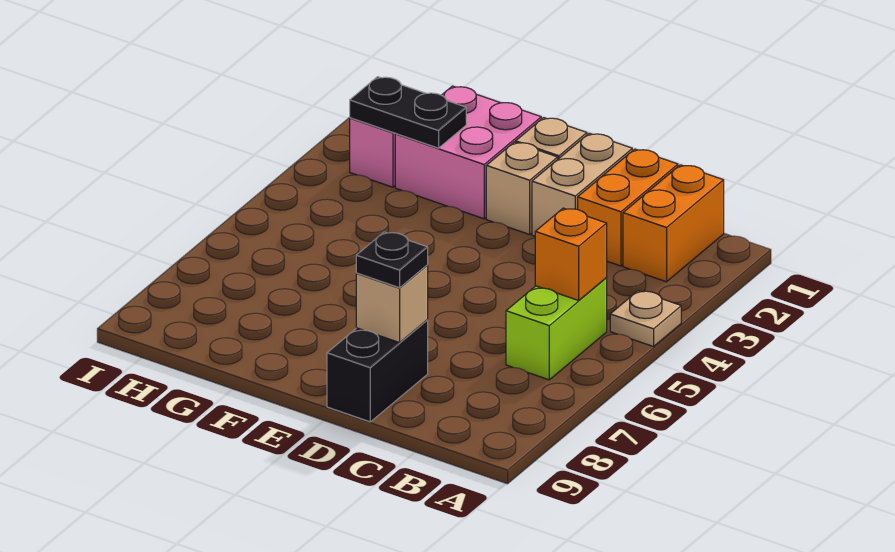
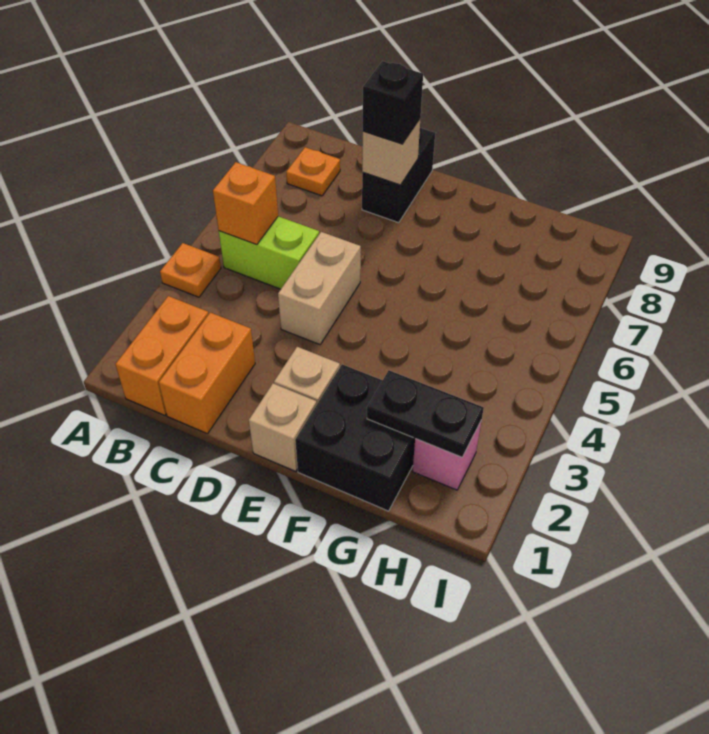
tan 1x1 plate [610,291,681,347] -> orange 1x1 plate [160,243,221,297]
lime 1x2 brick [506,278,607,380] -> lime 1x2 brick turned to [219,216,319,289]
none -> orange 1x1 plate [286,147,340,196]
tan 1x2 brick [532,133,632,236] -> tan 1x2 brick moved to [278,232,361,344]
black 1x1 plate [356,232,428,288] -> black 1x1 brick [363,61,423,144]
pink 2x2 brick [395,86,541,219] -> black 2x2 brick [295,364,415,511]

